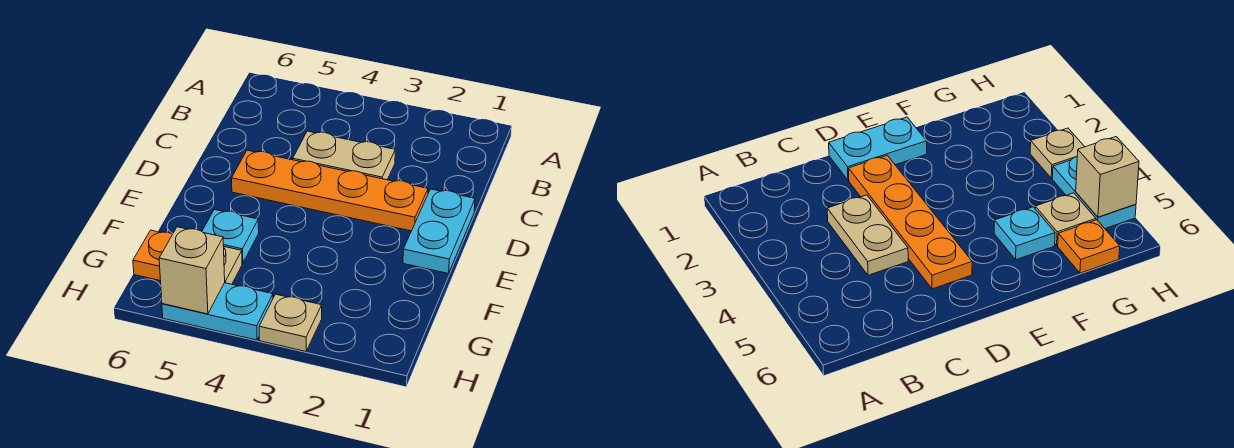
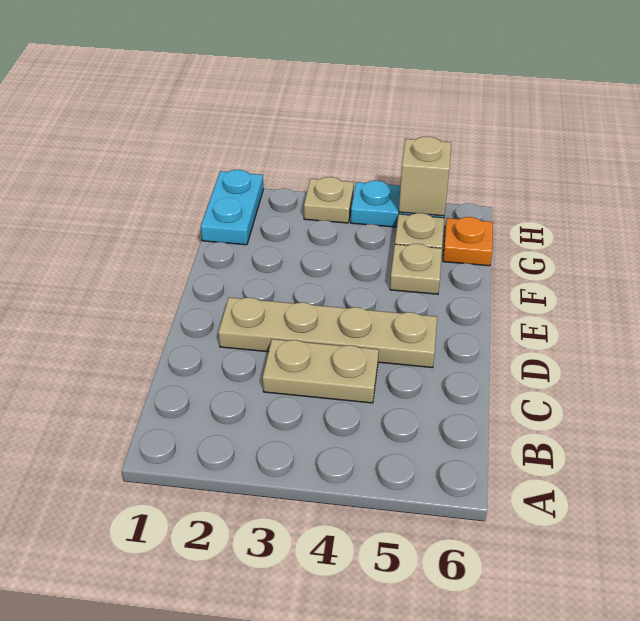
cyan 1x2 plate [403,189,475,273] -> cyan 1x2 plate moved to [201,170,263,245]
orange 1x4 plate [232,150,428,231] -> tan 1x4 plate [218,297,437,368]
cyan 1x1 plate [202,210,259,263] -> tan 1x1 plate [390,244,442,294]

